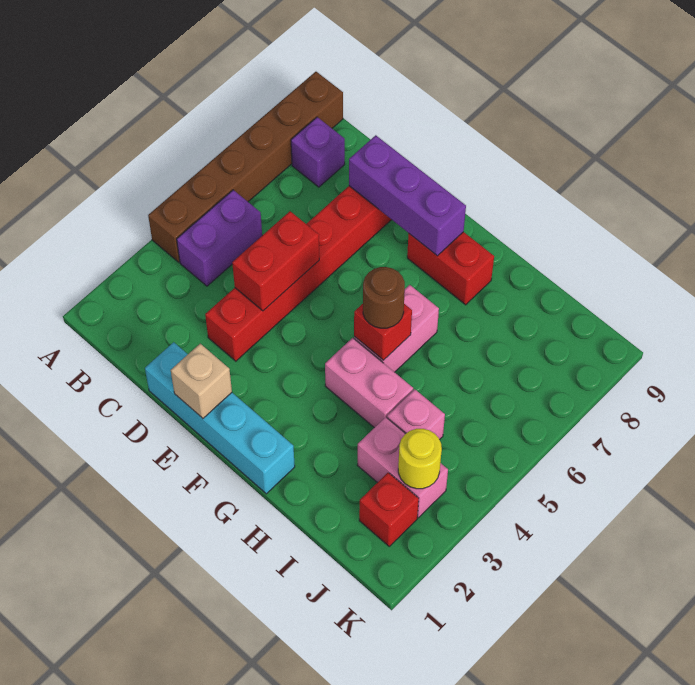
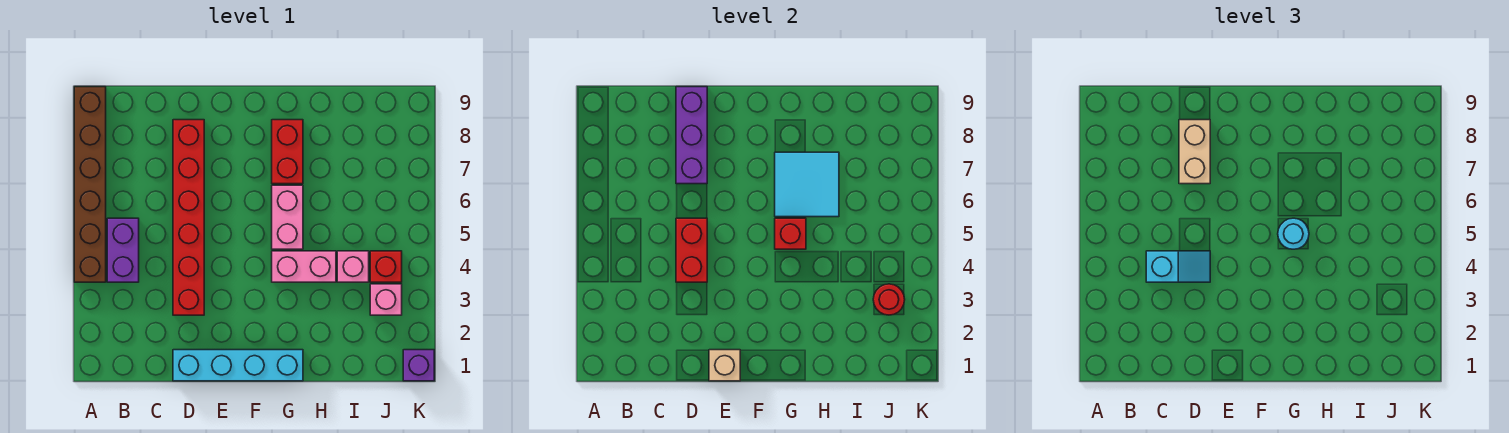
purple 1x1 brick [291,117,345,187] -> purple 1x1 brick moved to [403,350,434,381]
none -> cyan 1x2 slope [1146,251,1210,282]
none -> tan 1x2 brick [1179,120,1210,184]
purple 1x3 brick [349,135,466,256] -> purple 1x3 brick turned to [676,87,707,184]
red 1x2 brick [407,232,494,305] -> red 1x2 brick turned to [272,120,303,184]
brown 1x1 round brick [363,267,405,328] -> cyan 1x1 round brick [1278,218,1309,249]
none -> cyan 2x2 tile [775,152,839,217]
pink 1x2 brick [357,417,448,518] -> pink 1x1 brick [370,284,402,315]
red 1x1 brick [359,473,419,546] -> red 1x1 brick moved to [370,251,402,282]
yellow 1x1 round brick [398,429,442,489] -> red 1x1 round brick [873,284,905,315]

